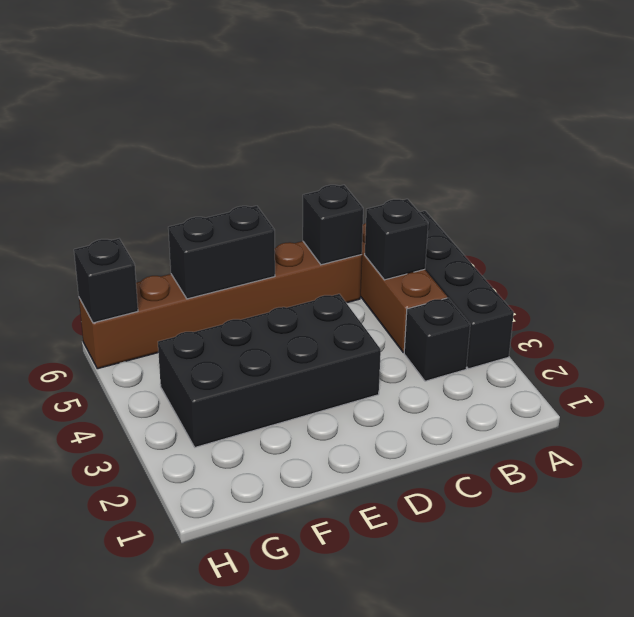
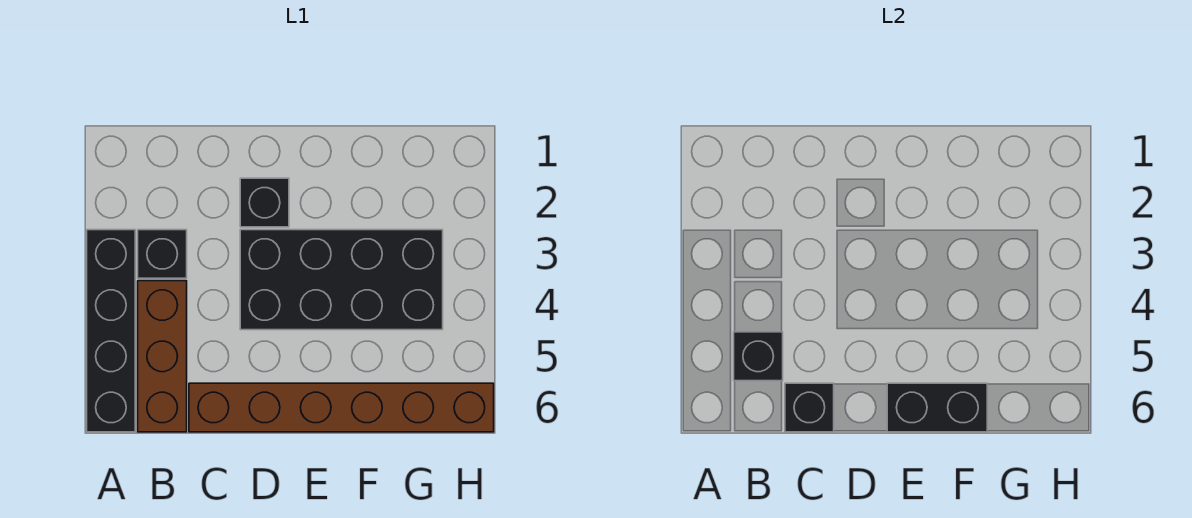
black 1x1 brick [74,239,138,323] -> black 1x1 brick moved to [240,178,289,227]

